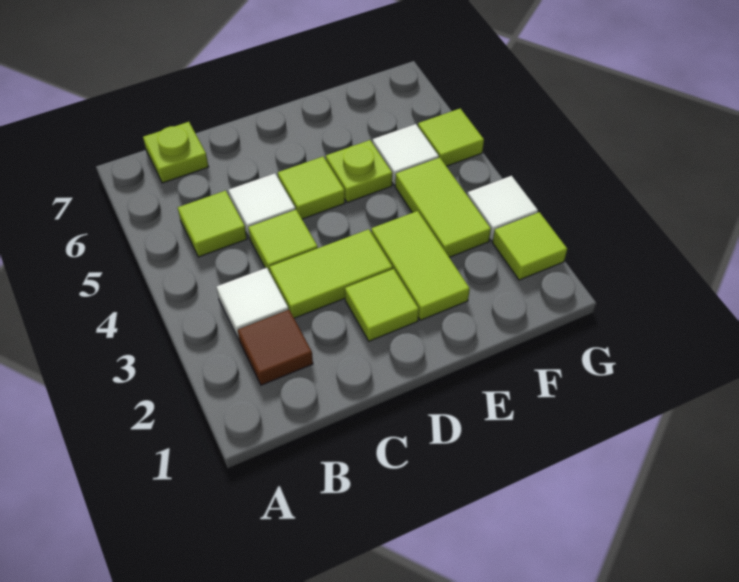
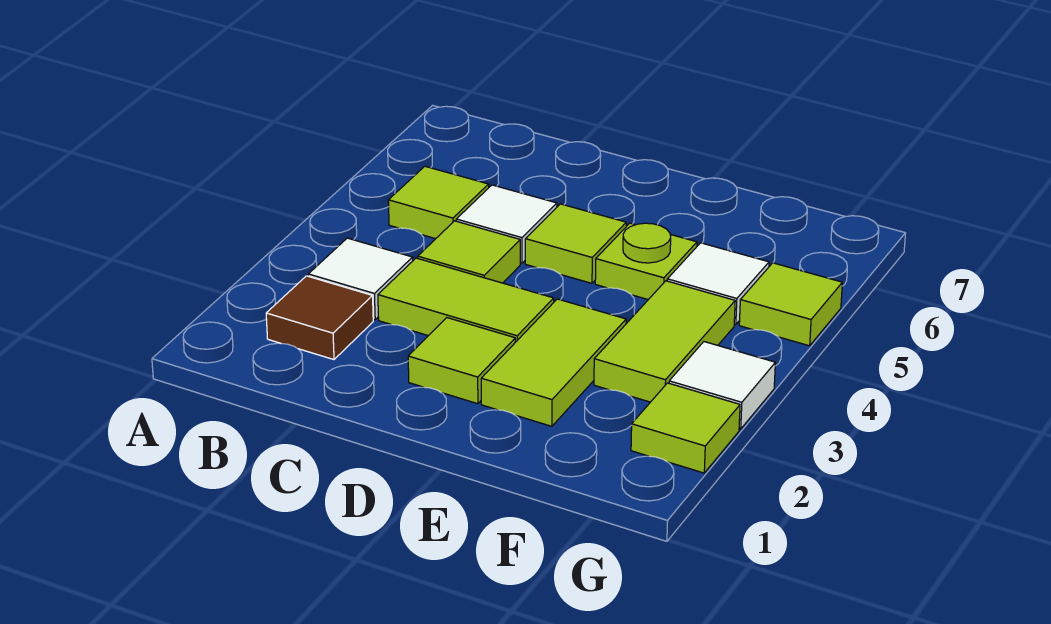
lime 1x1 plate [143,122,209,183] -> none

